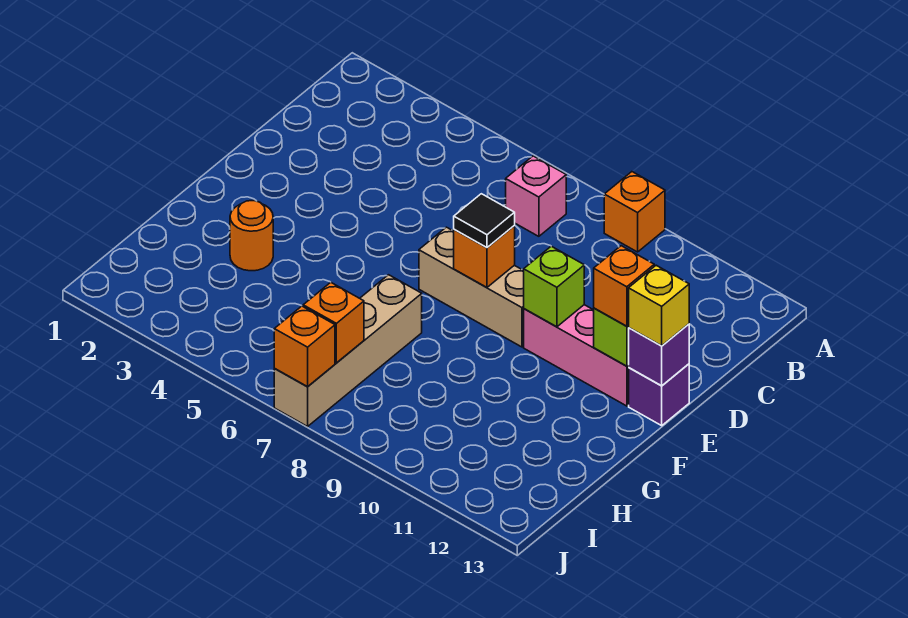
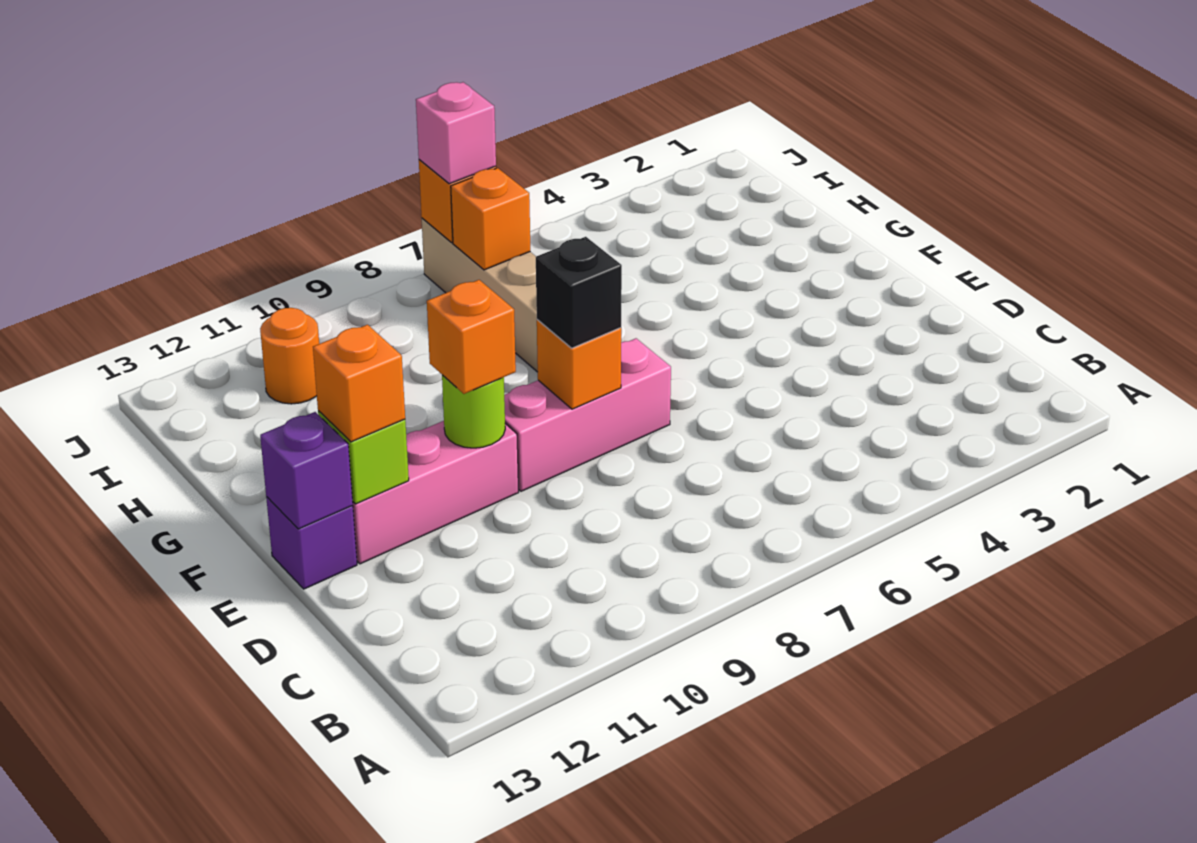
orange 1x1 brick [604,172,665,252] -> orange 1x1 brick moved to [427,280,516,394]
pink 1x1 brick [506,156,566,236] -> pink 1x1 brick moved to [416,82,496,184]
tan 1x3 brick [419,227,524,347] -> pink 1x3 brick [504,338,671,491]
black 1x1 tile [454,194,515,247] -> black 1x1 brick [536,237,622,348]
lime 1x1 brick [524,246,584,327] -> lime 1x1 round brick [442,375,505,448]
yellow 1x1 brick [629,265,689,346] -> none
orange 1x1 round brick [230,201,273,271] -> orange 1x1 round brick moved to [260,308,319,404]

